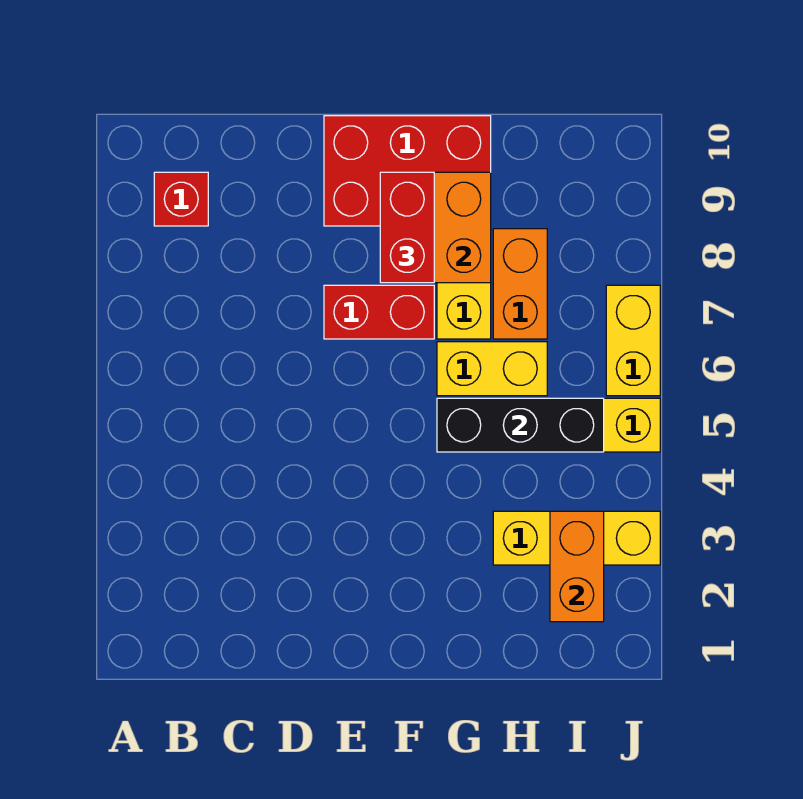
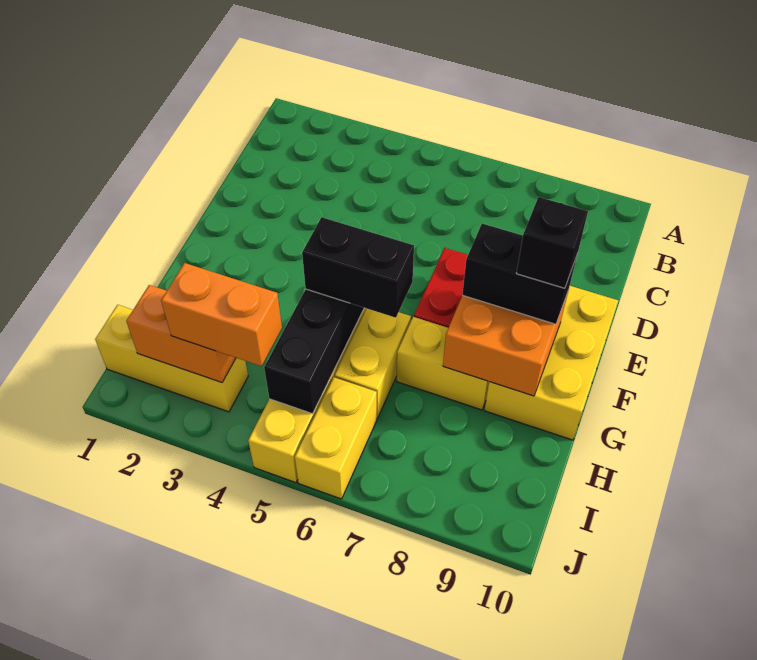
red 1x1 brick [154,172,208,226] -> none
red 2x3 brick [324,116,491,226] -> yellow 2x3 brick [484,286,618,440]
red 1x2 brick [380,172,434,283] -> black 1x2 brick [462,223,577,324]
none -> black 1x1 brick [516,197,588,289]
none -> black 1x2 brick [302,217,414,318]
yellow 1x3 brick [493,511,660,565] -> yellow 1x3 brick turned to [95,305,248,412]
orange 1x2 brick [493,229,547,339] -> orange 1x2 brick moved to [161,263,282,366]
yellow 1x2 brick [606,285,660,396] -> yellow 1x2 brick turned to [295,377,377,499]

